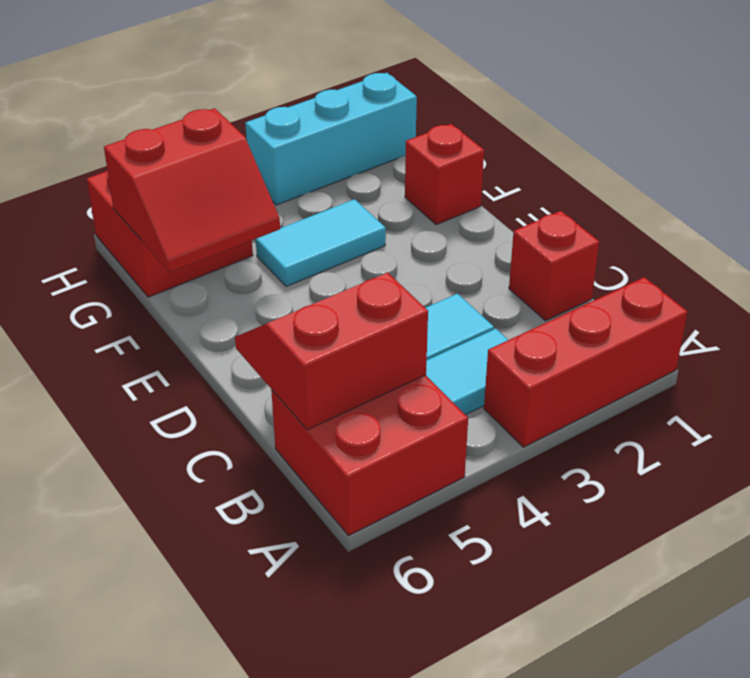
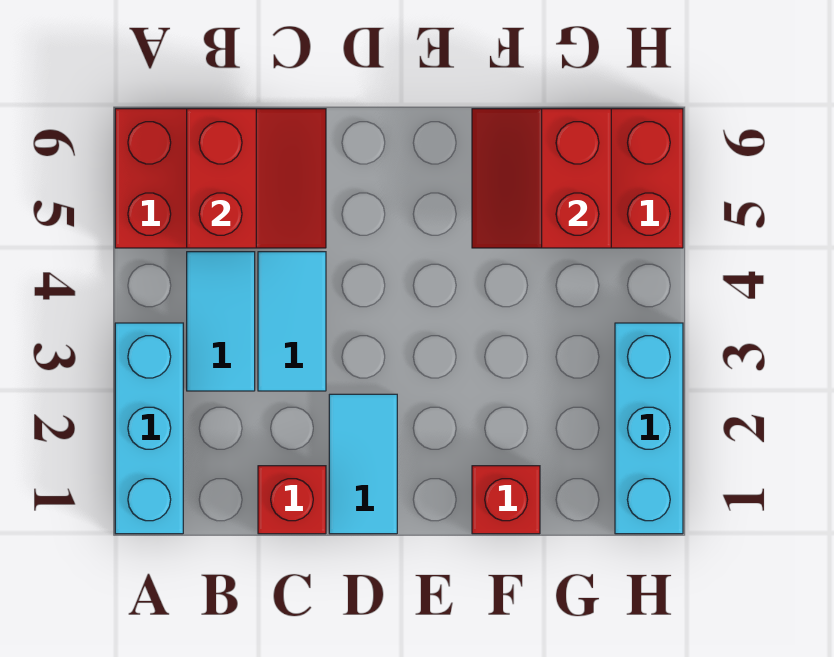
red 1x3 brick [484,277,687,447] -> cyan 1x3 brick [115,323,183,534]
cyan 1x2 tile [256,199,386,286] -> cyan 1x2 tile moved to [329,394,397,534]

